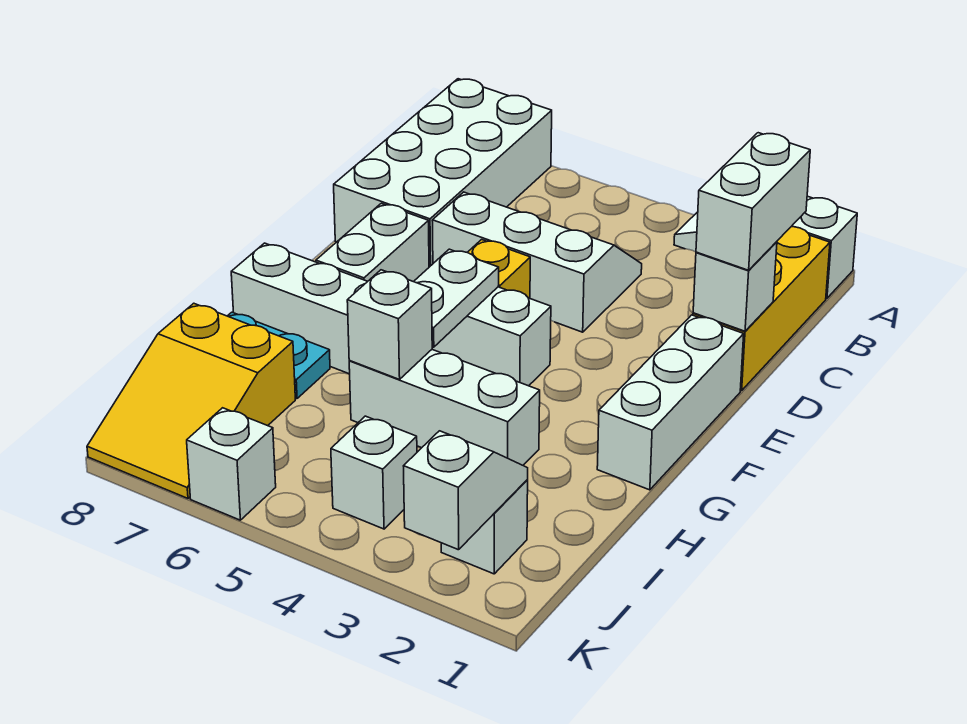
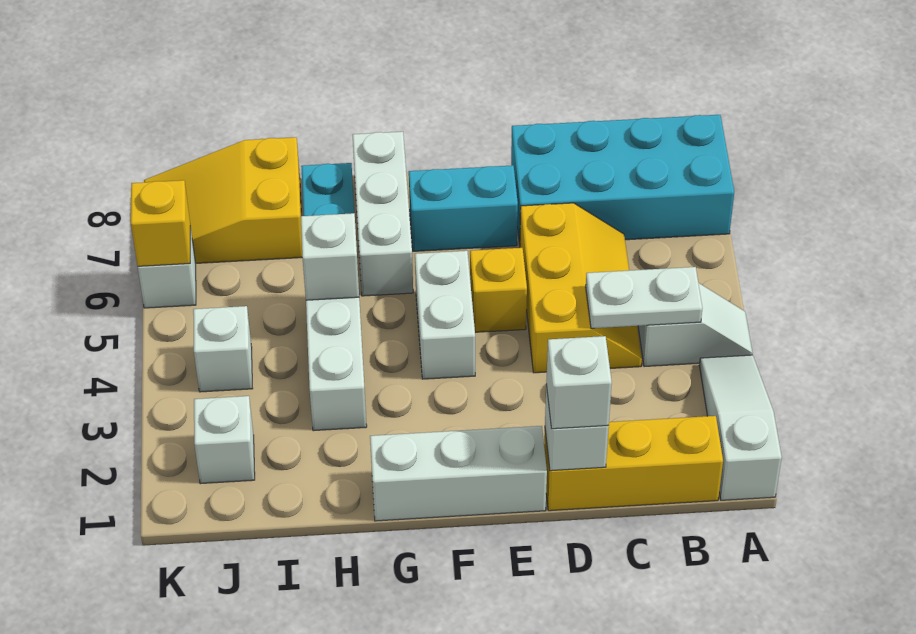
white 2x4 brick [334,79,552,267] -> cyan 2x4 brick [511,115,734,245]
white 1x2 brick [696,133,810,270] -> white 1x1 brick [546,336,612,429]
white 2x3 slope [432,192,642,332] -> yellow 2x3 slope [520,203,642,373]
white 1x2 brick [316,203,429,282] -> cyan 1x2 brick [409,165,518,251]
white 1x2 plate [414,249,499,347] -> white 1x2 plate moved to [586,267,702,328]
white 1x2 slope [404,431,528,550] -> white 1x2 slope moved to [638,283,752,367]
none -> yellow 1x1 brick [131,180,190,266]

